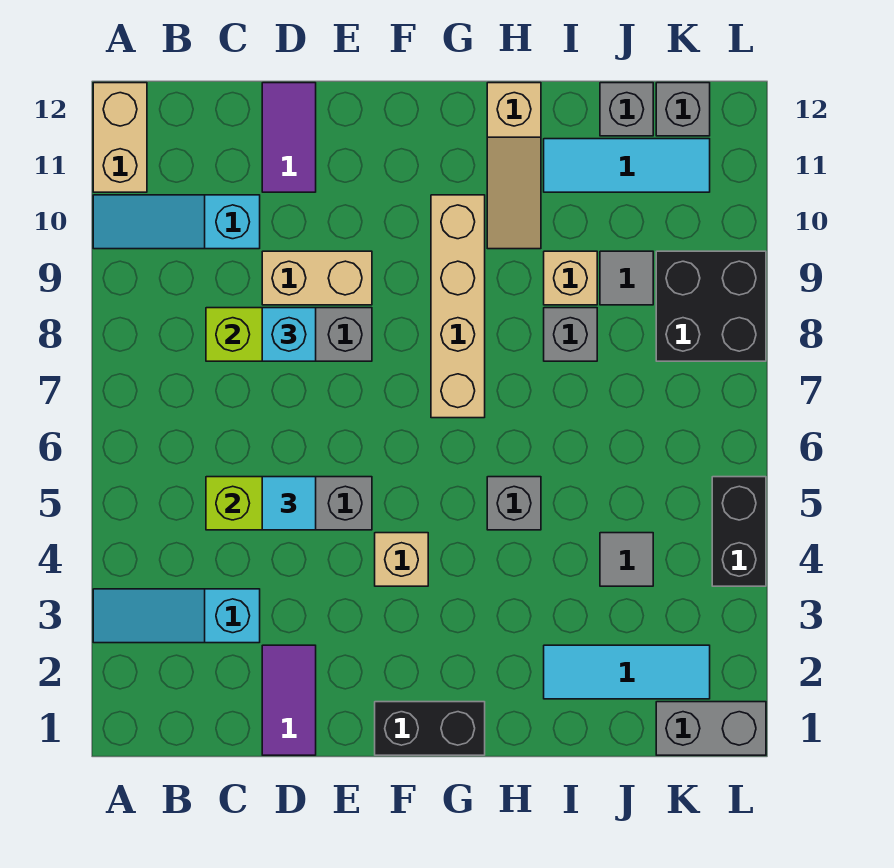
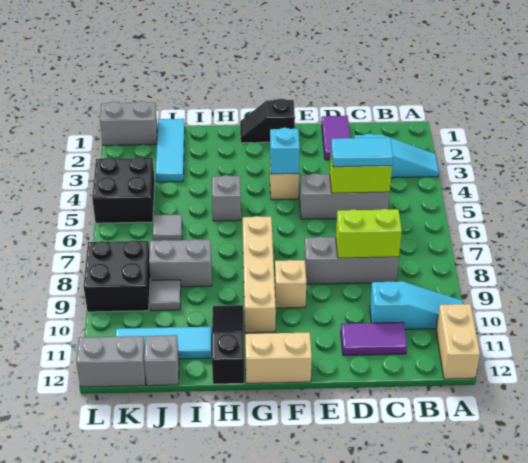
cyan 1x1 tile [262,477,316,530] -> cyan 1x2 tile [331,138,393,167]
cyan 1x1 brick [262,308,316,361] -> cyan 1x1 brick moved to [270,128,300,174]
tan 1x2 brick [262,251,372,305] -> tan 1x2 brick moved to [245,333,312,383]
purple 1x2 tile [262,83,316,192] -> purple 1x2 tile turned to [341,322,407,355]
black 1x2 brick [375,702,485,755] -> black 1x2 slope [240,99,295,143]
tan 1x3 slope [487,83,541,249] -> black 1x3 slope [212,305,245,384]
cyan 1x3 tile [544,645,710,699] -> cyan 1x3 tile turned to [156,119,185,182]
grey 1x1 brick [544,308,597,361] -> grey 1x2 brick [149,239,212,287]
tan 1x1 brick [544,251,597,305] -> tan 1x1 brick moved to [275,260,306,308]
grey 1x1 tile [600,533,653,586] -> grey 1x1 tile moved to [153,214,182,241]
grey 1x1 brick [656,83,710,136] -> grey 1x2 brick [76,336,146,387]
black 1x2 brick [712,477,766,586] -> black 2x2 brick [92,157,155,223]

